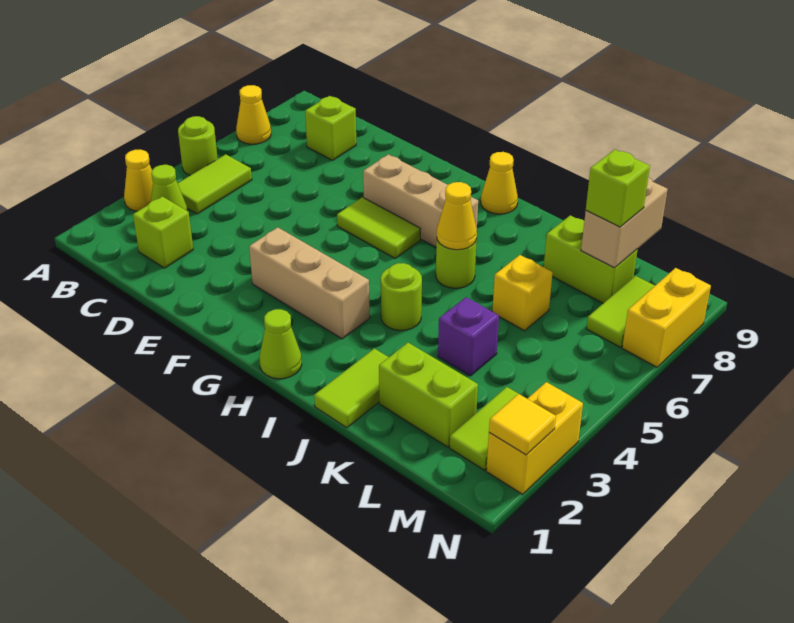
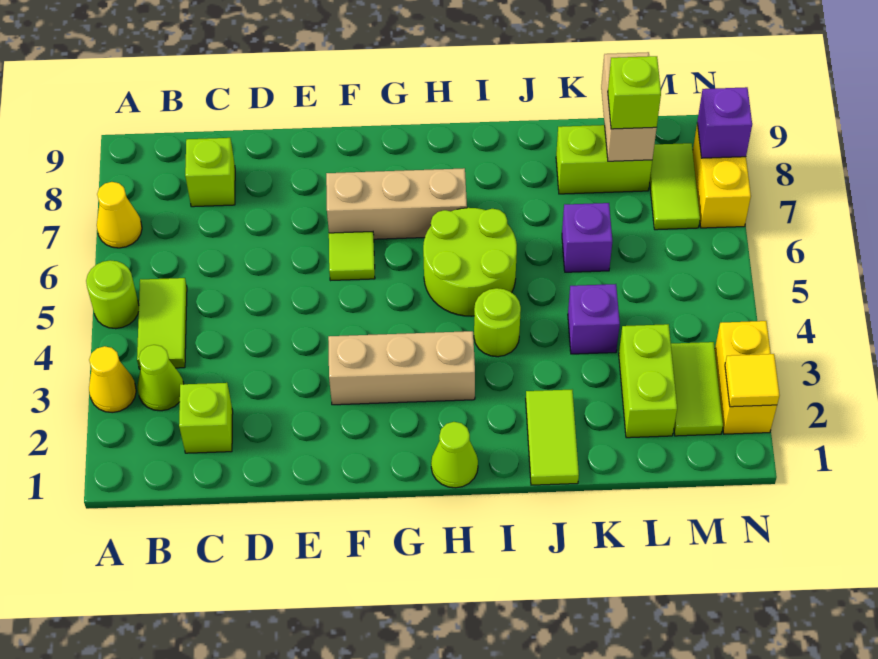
lime 1x2 tile [337,197,420,258] -> lime 1x1 tile [329,232,375,281]
yellow 1x1 cone [481,152,518,214] -> none
lime 1x1 round brick [436,239,477,288] -> lime 2x2 round brick [423,208,517,316]
yellow 1x1 cone [437,182,477,250] -> none
lime 1x2 brick [379,343,478,447] -> lime 1x2 brick turned to [619,324,677,438]
yellow 1x1 brick [492,255,553,331] -> purple 1x1 brick [562,203,612,272]
none -> purple 1x1 brick [697,87,752,158]

